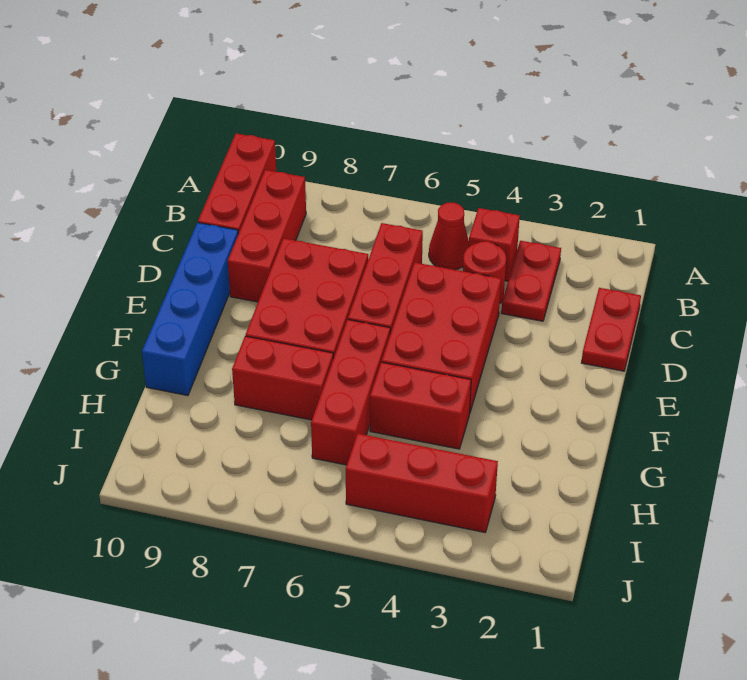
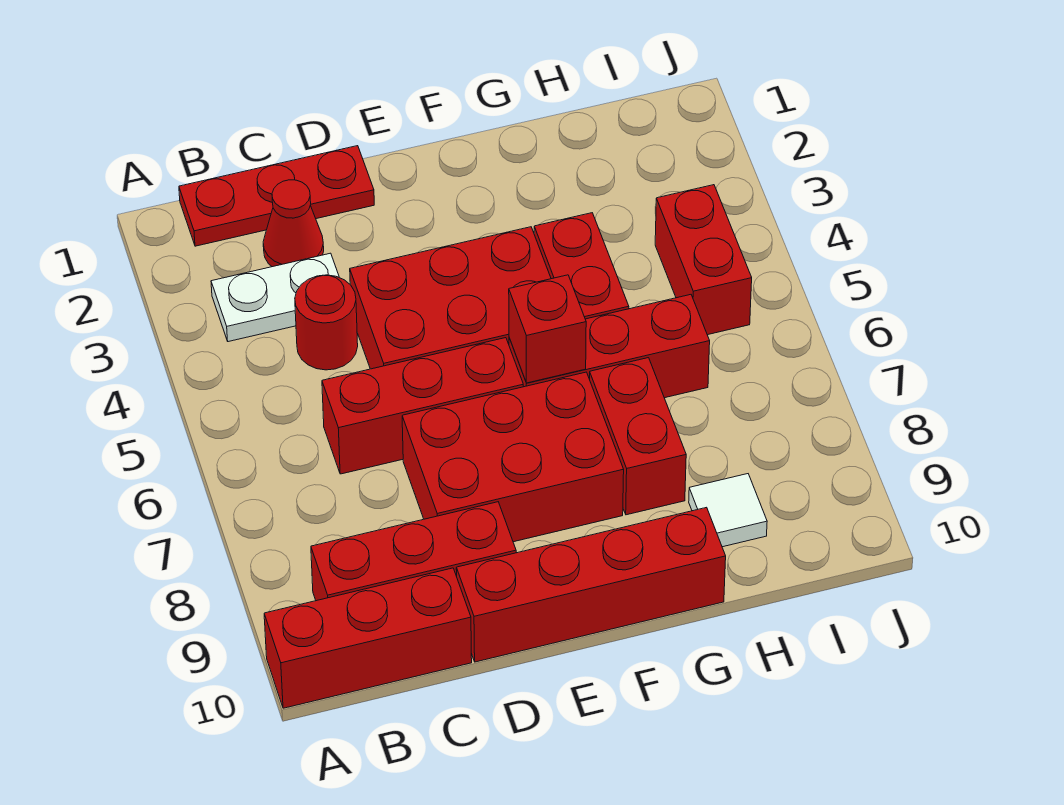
red 1x2 plate [501,241,561,321] -> white 1x2 plate [211,253,339,342]
red 1x1 brick [469,208,520,281] -> red 1x1 brick moved to [509,275,586,383]
red 1x1 cone [429,203,469,270] -> red 1x1 cone moved to [263,180,324,267]
red 1x2 plate [581,288,641,371] -> red 1x3 plate [179,146,374,246]
blue 1x4 brick [142,223,238,396] -> red 1x4 brick [456,507,726,662]
none -> white 1x1 tile [689,474,767,547]
red 1x3 brick [346,434,498,532] -> red 1x2 brick [655,185,752,335]

